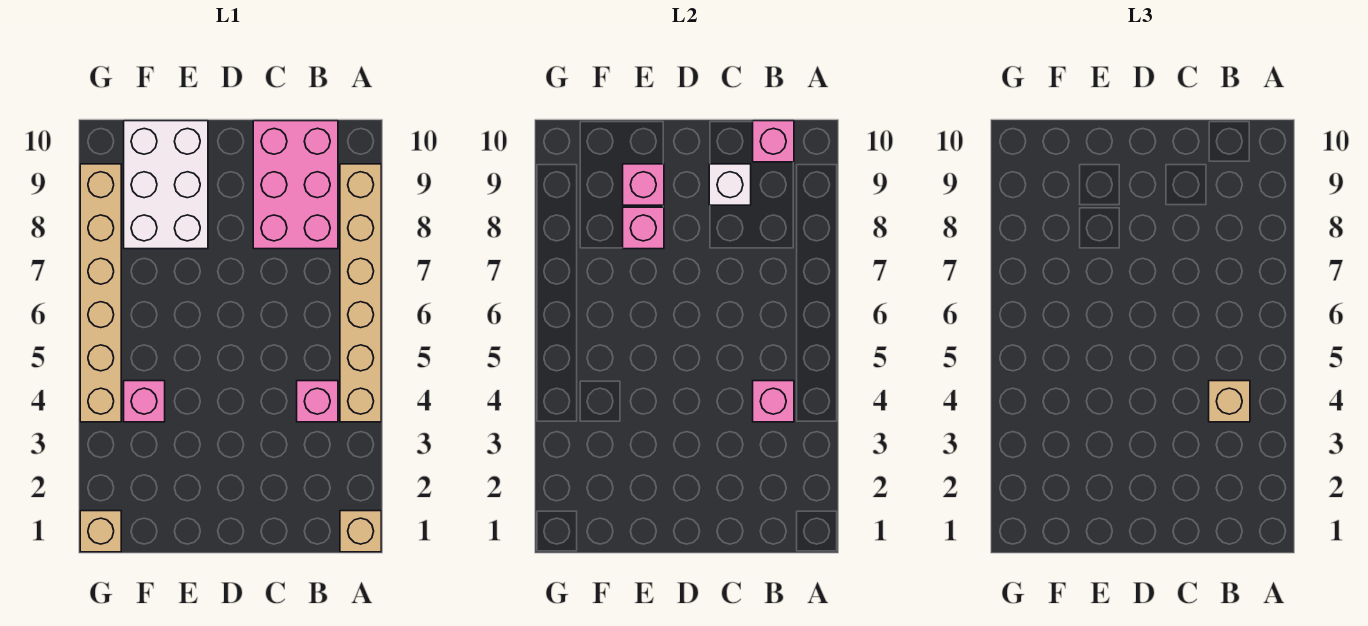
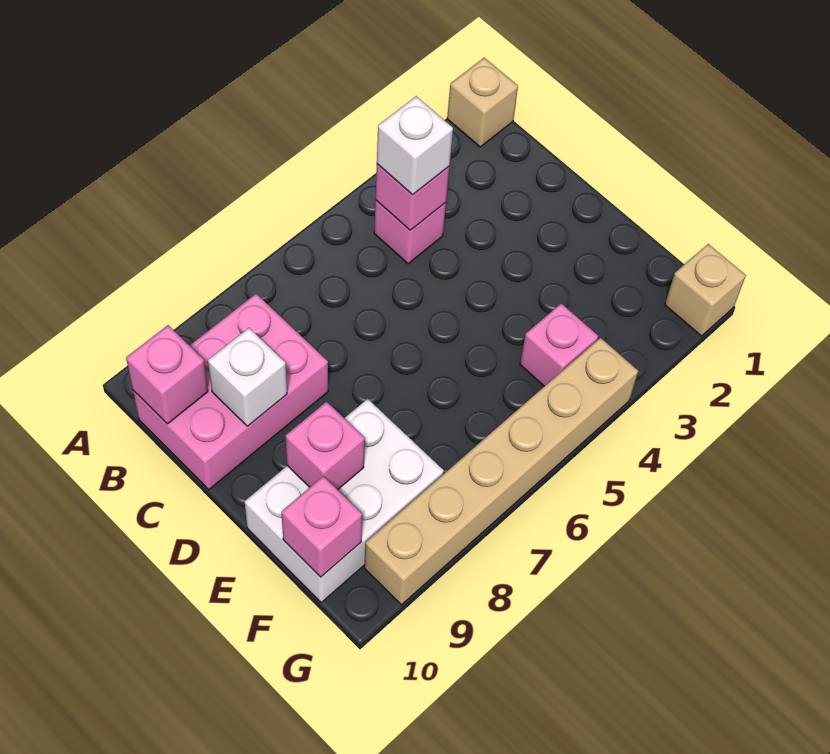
tan 1x6 brick [340,164,381,422] -> none
tan 1x1 brick [1209,381,1250,422] -> white 1x1 brick [377,96,453,195]
pink 1x1 brick [623,207,664,249] -> pink 1x1 brick moved to [281,476,362,577]

